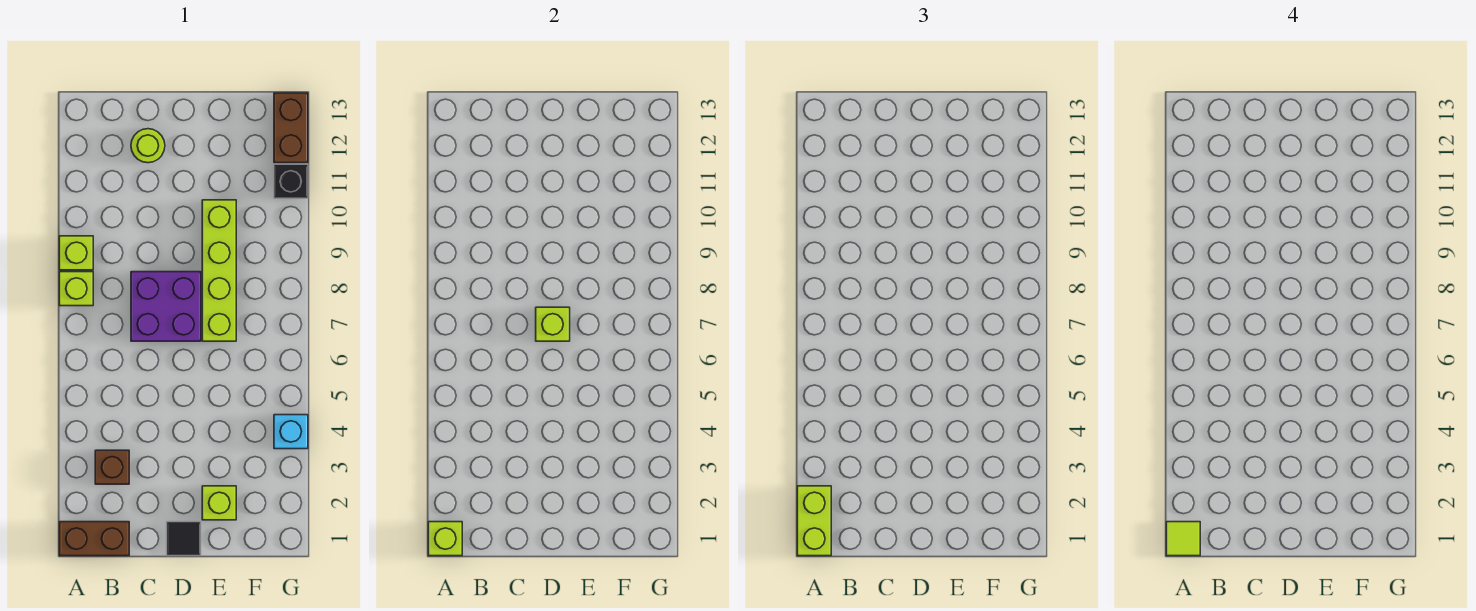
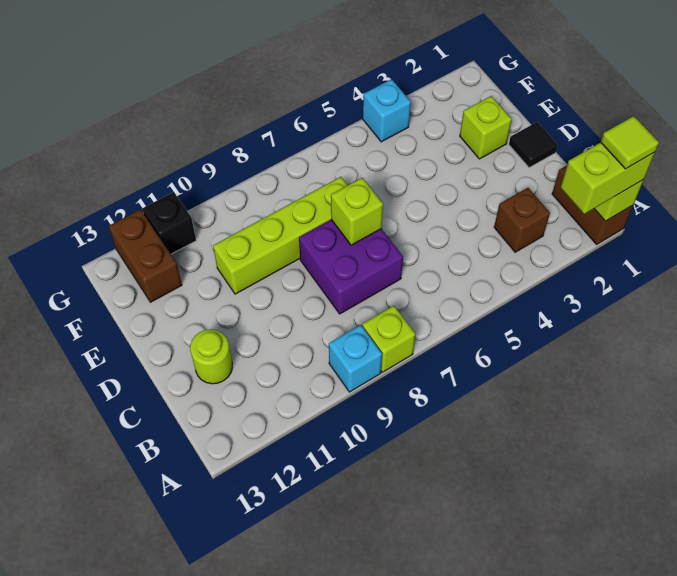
lime 1x1 brick [59,236,93,270] -> cyan 1x1 brick [329,325,382,392]
brown 1x2 brick [274,93,308,163] -> brown 1x2 brick turned to [109,209,182,302]

